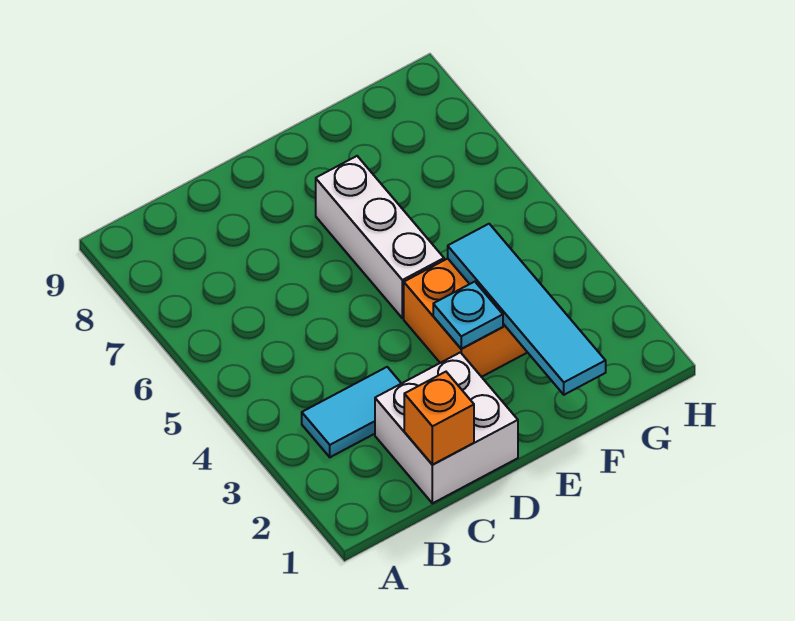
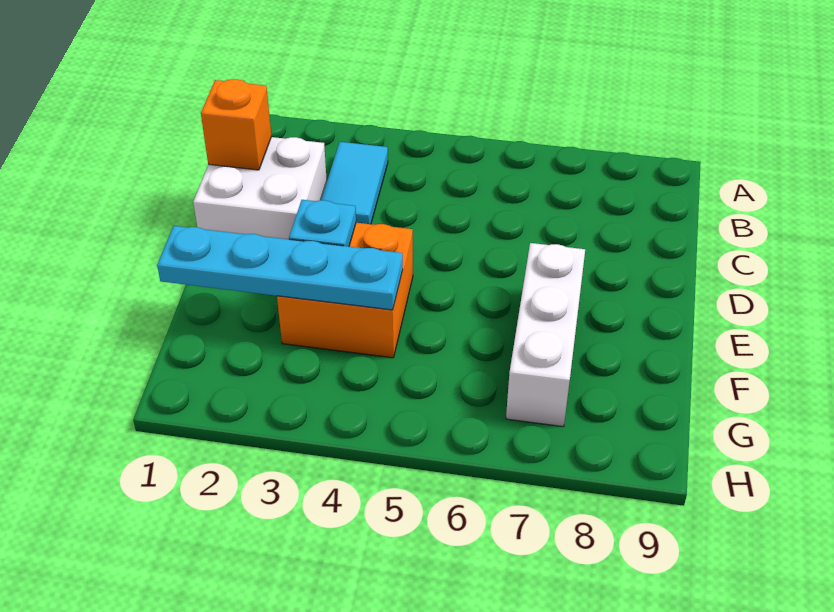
white 1x3 brick [316,156,444,318] -> white 1x3 brick turned to [506,243,585,427]
cyan 1x4 tile [448,224,606,395] -> cyan 1x4 plate [157,226,403,310]

